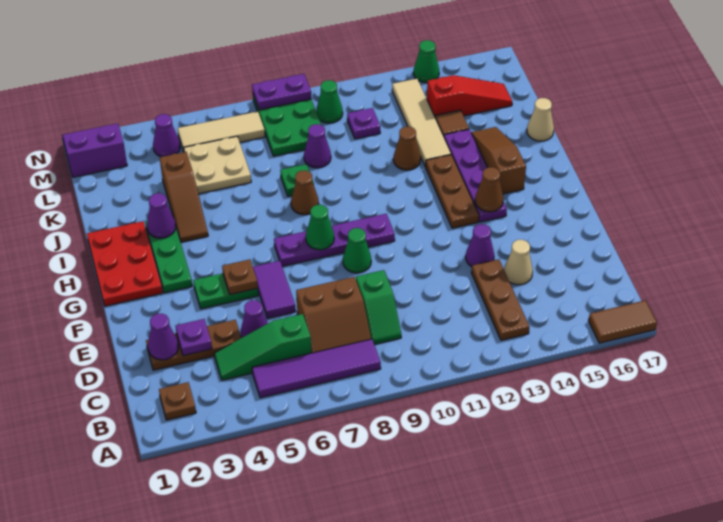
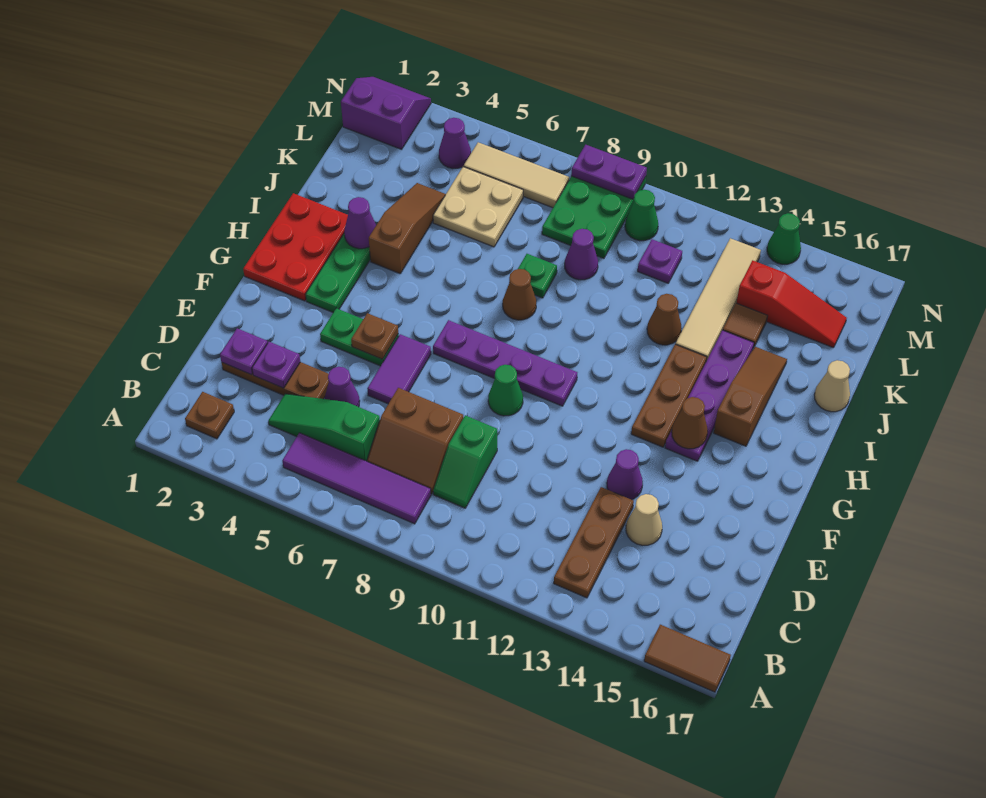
purple 1x1 cone [148,314,178,360] -> purple 1x1 plate [220,328,268,375]
green 1x1 cone [306,205,334,250] -> none
brown 1x3 slope [160,152,208,242] -> brown 1x3 slope turned to [369,183,446,274]

